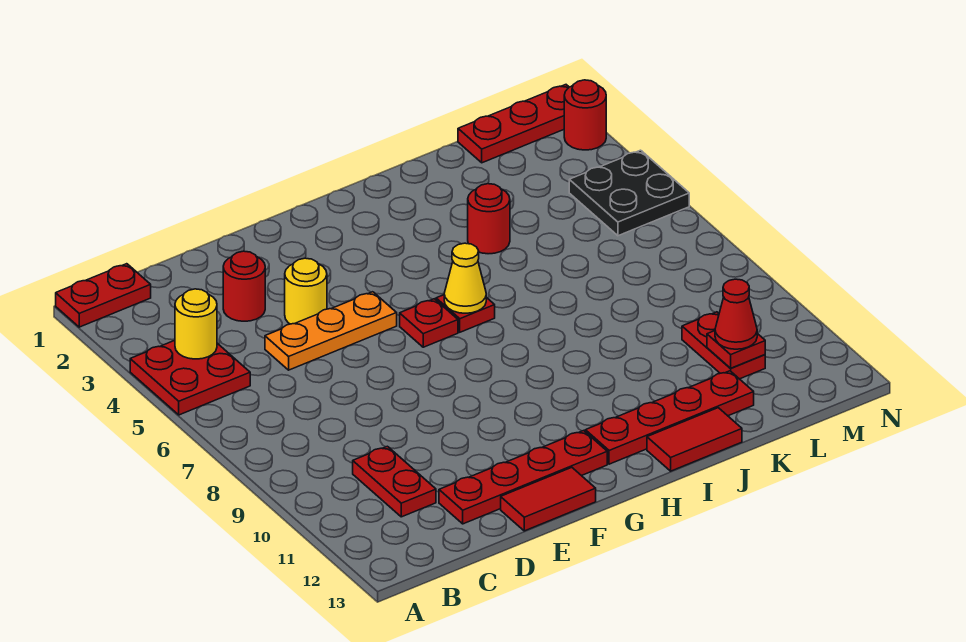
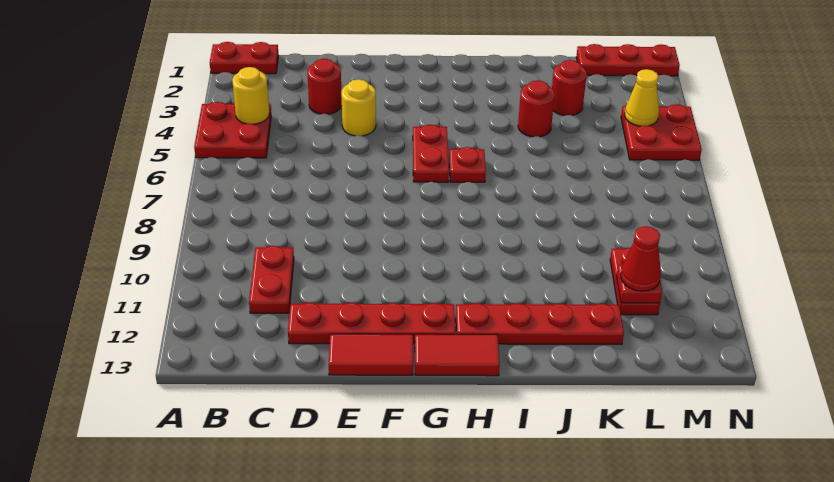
orange 1x3 plate [265,292,397,370] -> none
red 1x1 plate [400,299,458,347] -> red 1x2 plate [413,125,449,182]
yellow 1x1 cone [444,243,486,313] -> yellow 1x1 cone moved to [625,69,659,126]
red 1x2 tile [647,408,742,471] -> red 1x2 tile moved to [415,334,500,376]
black 2x2 plate [569,150,689,236] -> red 2x2 plate [621,104,702,160]
red 1x1 round brick [564,80,606,150] -> red 1x1 round brick moved to [552,60,587,116]

